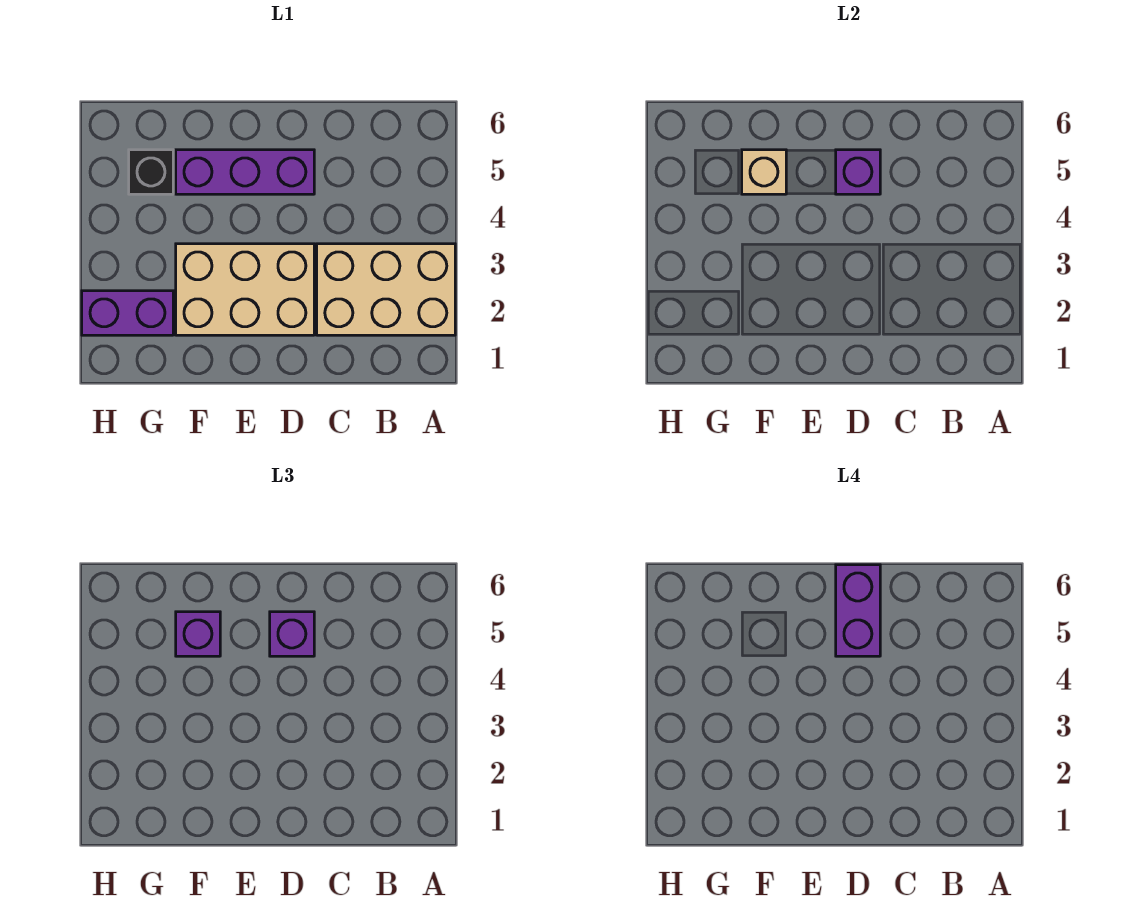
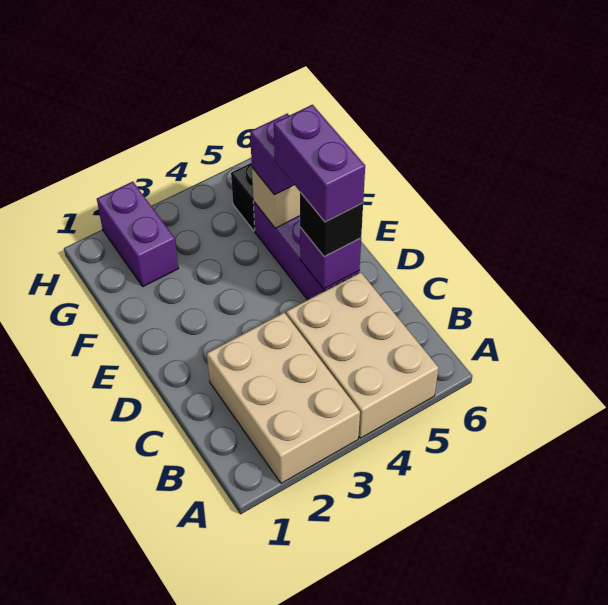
tan 2x3 brick [176,244,314,335] -> tan 2x3 brick moved to [286,272,438,438]
purple 1x1 brick [270,612,314,656] -> black 1x1 brick [300,192,363,257]
purple 1x2 brick [836,565,880,656] -> purple 1x2 brick turned to [274,105,365,222]

